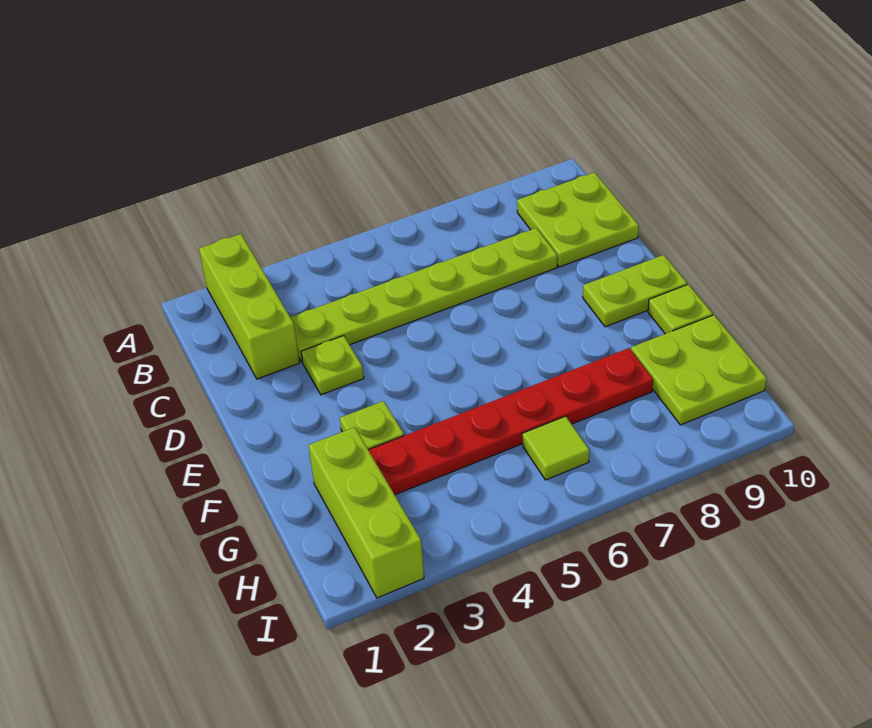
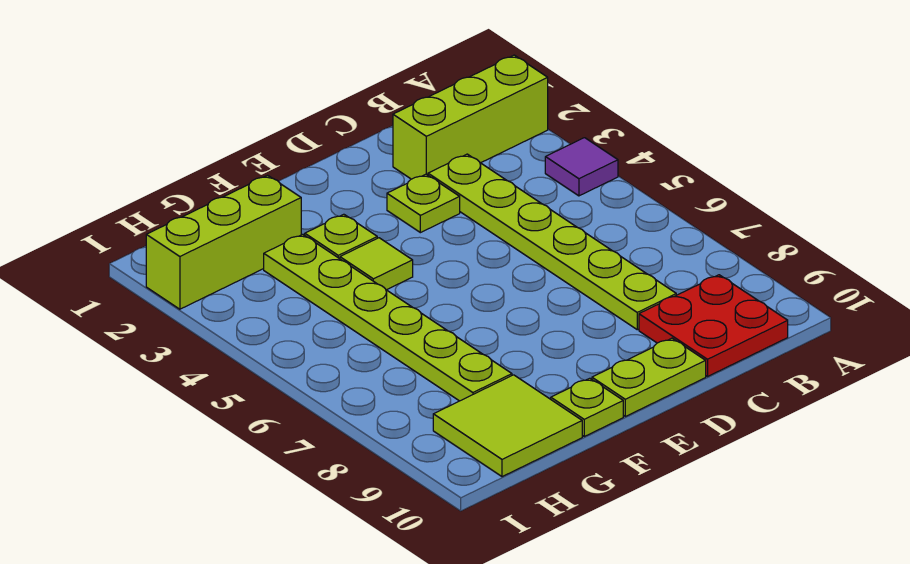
none -> purple 1x1 tile [545,138,618,196]
lime 2x2 plate [517,172,639,267] -> red 2x2 plate [639,275,788,376]
lime 1x2 plate [583,255,687,327] -> lime 1x2 plate turned to [592,338,706,416]
red 1x6 plate [369,348,653,495] -> lime 1x6 plate [264,234,512,401]
lime 2x2 plate [631,315,767,425] -> lime 2x2 tile [433,375,582,477]
lime 1x1 tile [523,416,590,480] -> lime 1x1 tile moved to [340,238,413,290]

